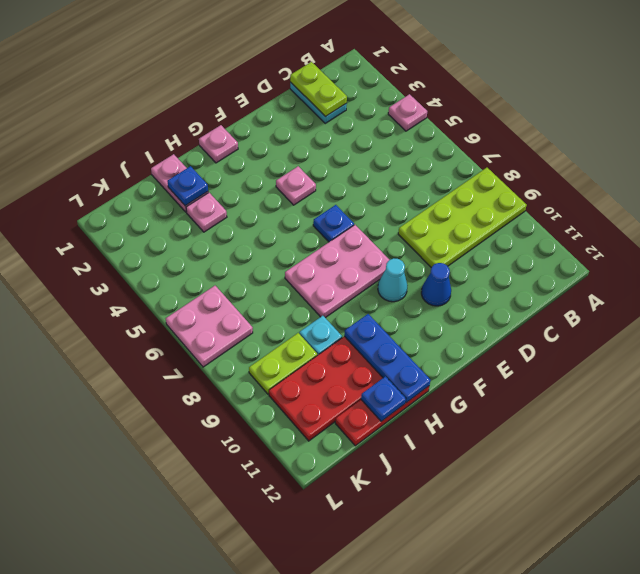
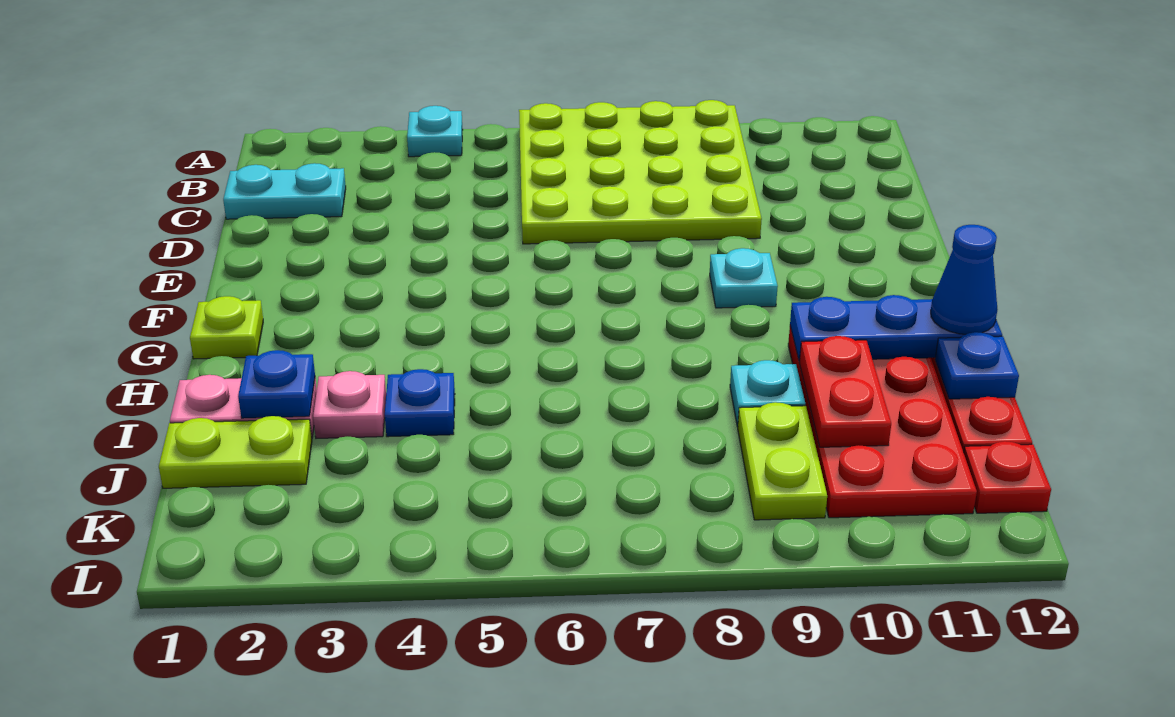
pink 1x1 plate [388,94,427,131] -> cyan 1x1 plate [407,106,463,157]
lime 2x4 plate [398,168,527,268] -> lime 4x4 plate [519,100,762,244]
lime 1x2 plate [290,62,347,117] -> lime 1x2 plate moved to [159,416,312,488]
blue 1x1 cone [421,263,451,306] -> blue 1x1 cone moved to [931,225,998,334]
pink 1x1 plate [276,166,316,205] -> none
blue 1x1 plate [313,205,354,242] -> blue 1x1 plate moved to [385,369,455,437]
pink 2x3 plate [285,225,389,318] -> none
cyan 1x1 cone [378,258,407,302] -> cyan 1x1 plate [710,248,778,308]
pink 1x1 plate [199,125,238,163] -> lime 1x1 plate [190,296,263,359]
none -> red 1x2 plate [799,336,891,447]
pink 2x2 plate [166,286,253,367] -> none
none -> red 1x1 plate [964,441,1051,513]

